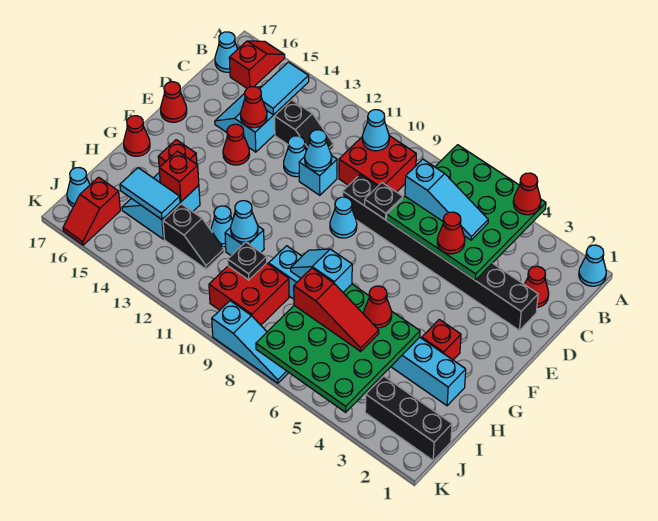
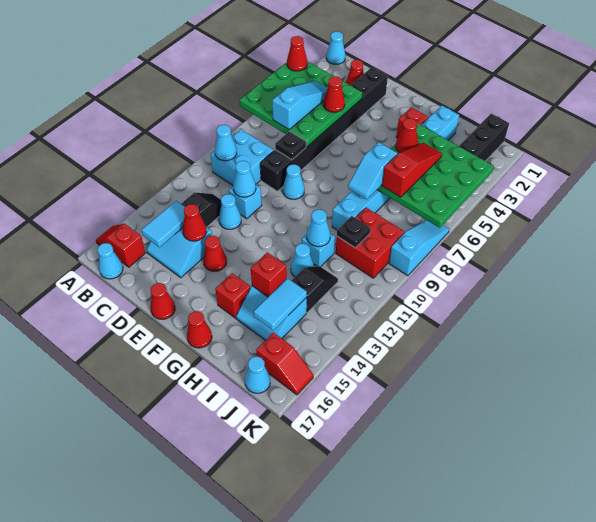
red 2x2 brick [339,136,416,192] -> cyan 2x2 brick [210,129,274,185]
cyan 1x2 tile [260,62,309,115] -> cyan 1x2 tile turned to [142,201,185,247]

